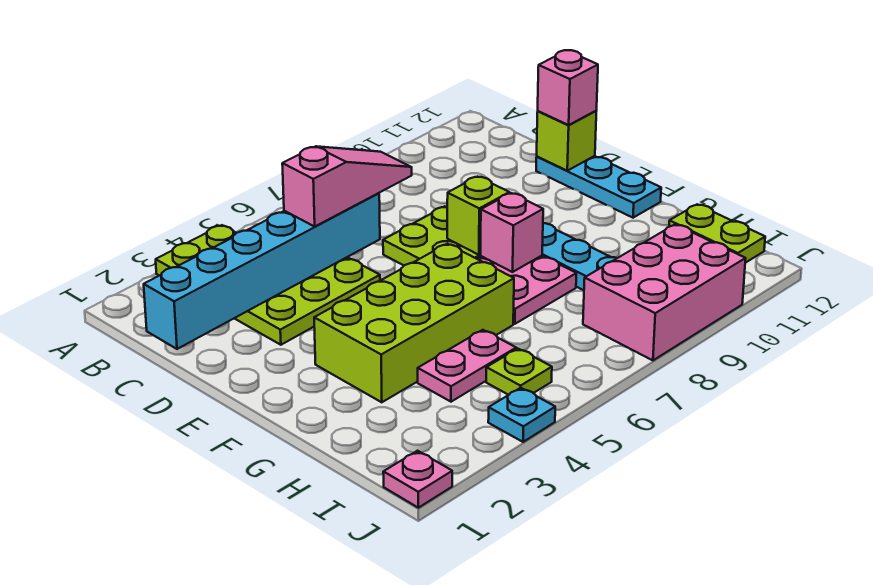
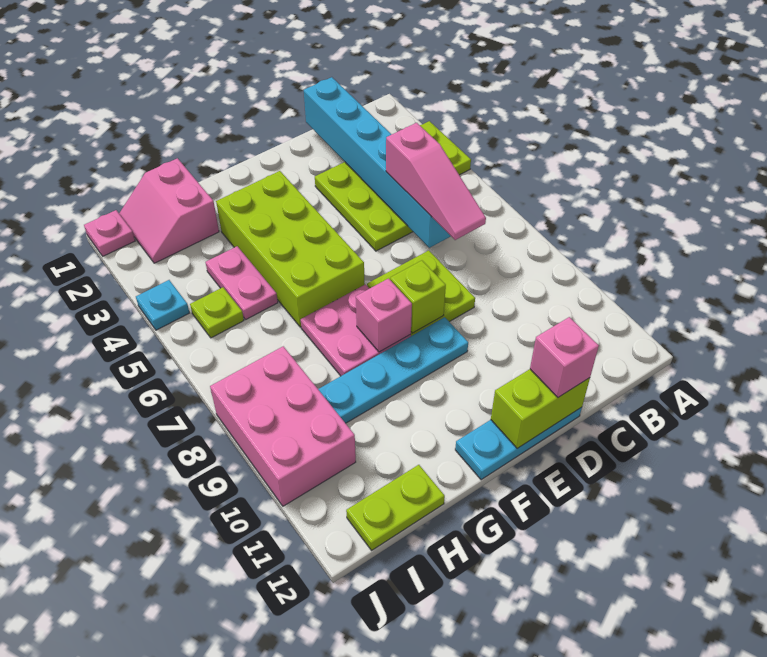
lime 1x1 brick [537,111,596,171] -> lime 1x2 brick [491,369,590,448]
none -> pink 2x2 slope [119,158,219,263]

